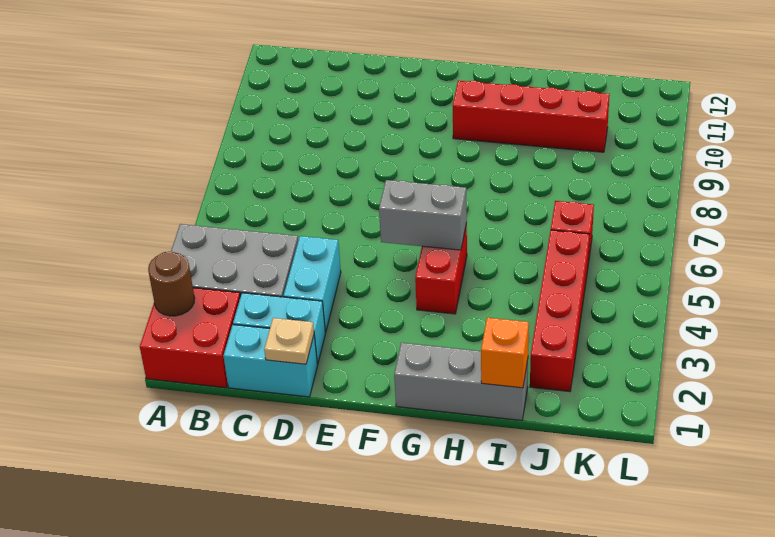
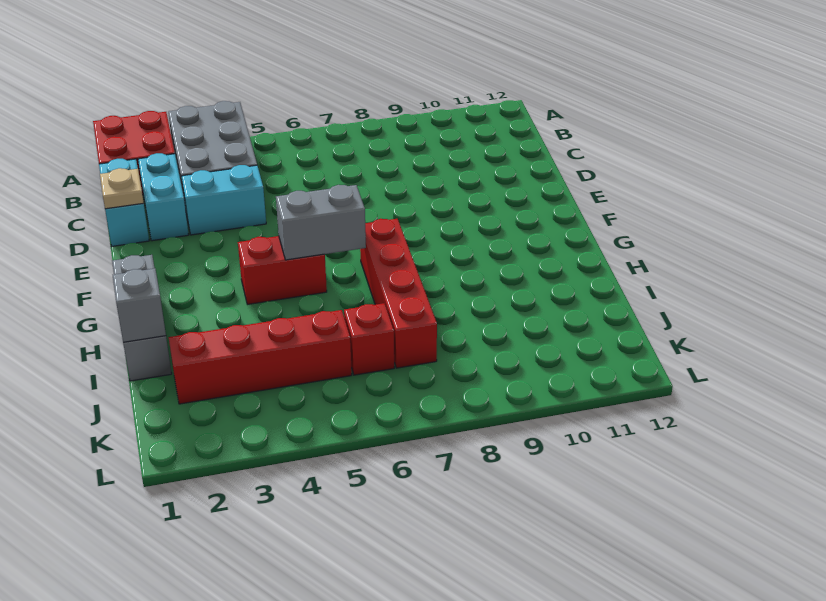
brown 1x1 round brick [148,252,195,316] -> none
grey 1x2 brick [379,180,467,250] -> grey 1x2 brick turned to [276,185,366,260]
red 1x4 brick [453,81,610,152] -> red 1x4 brick moved to [360,219,437,368]
orange 1x1 brick [481,318,529,388] -> grey 1x1 brick [113,269,166,343]

